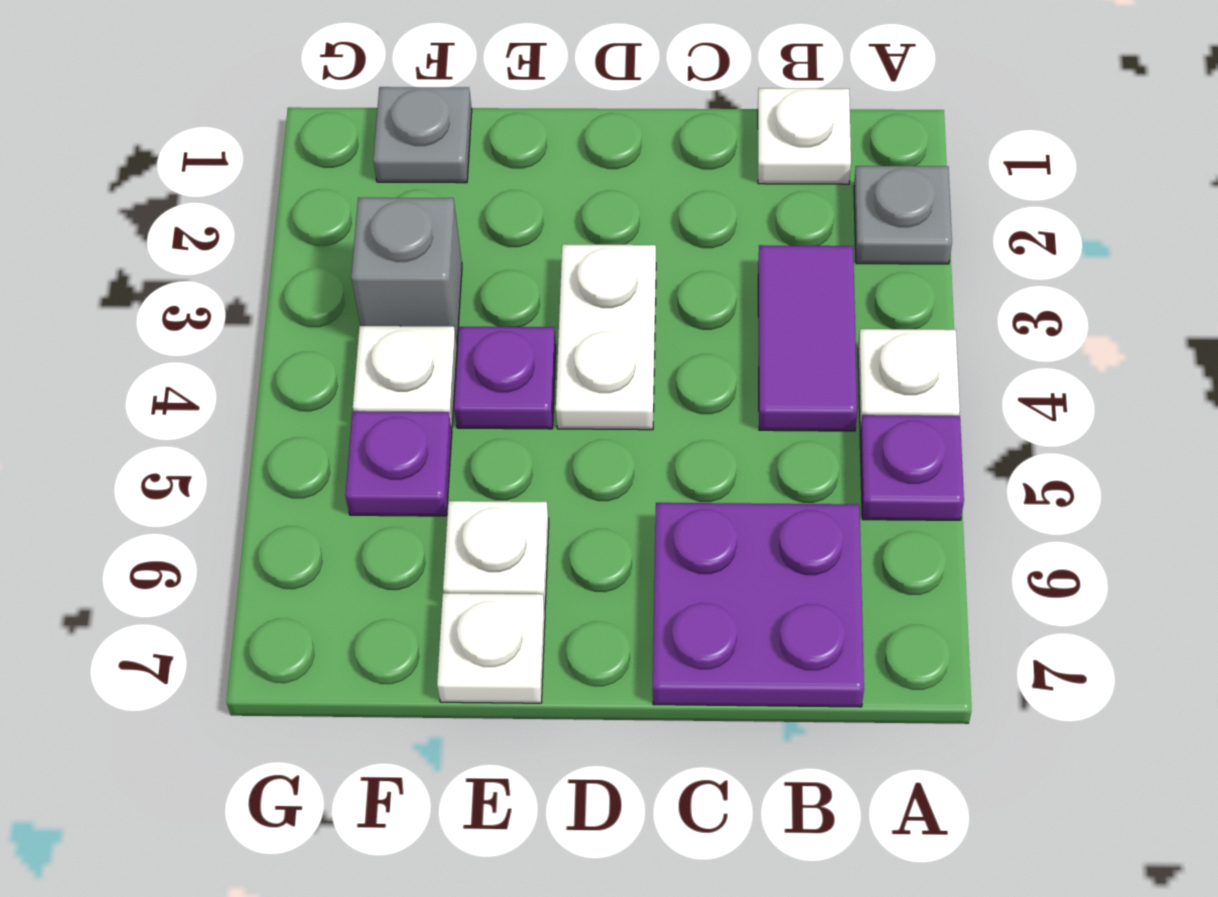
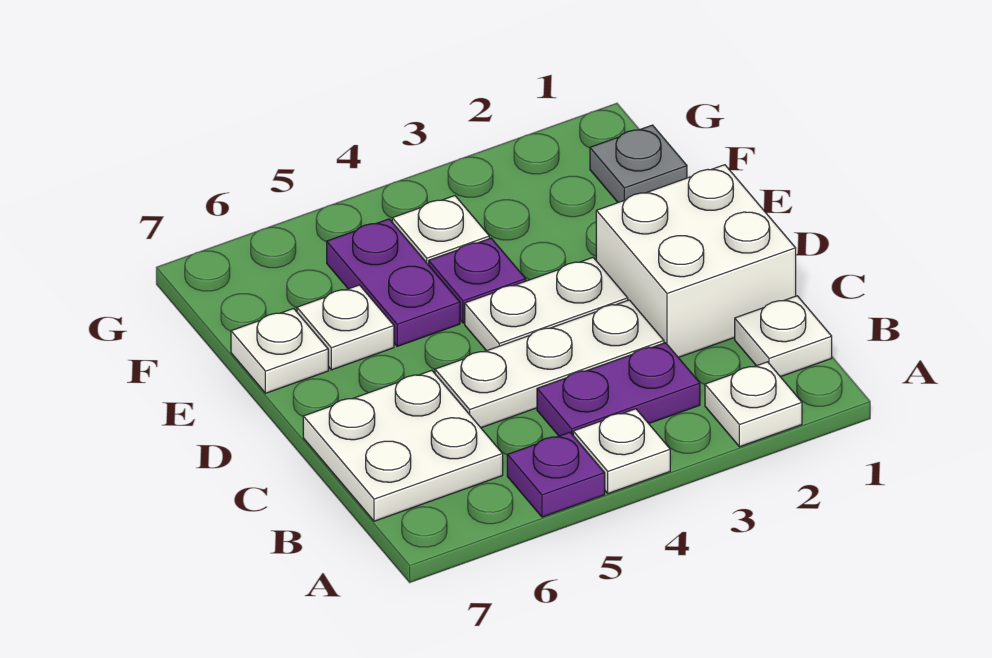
grey 1x1 plate [854,166,952,264] -> white 1x1 plate [705,362,802,447]
purple 1x2 tile [758,245,857,431] -> purple 1x2 plate [537,343,700,436]
purple 2x2 plate [653,503,864,707] -> white 2x2 plate [303,370,503,521]
none -> white 2x2 brick [596,165,796,358]
none -> white 1x3 plate [435,300,664,428]
grey 1x1 brick [351,198,462,343] -> none
purple 1x1 plate [345,411,452,516] -> purple 1x2 plate [327,219,460,346]

